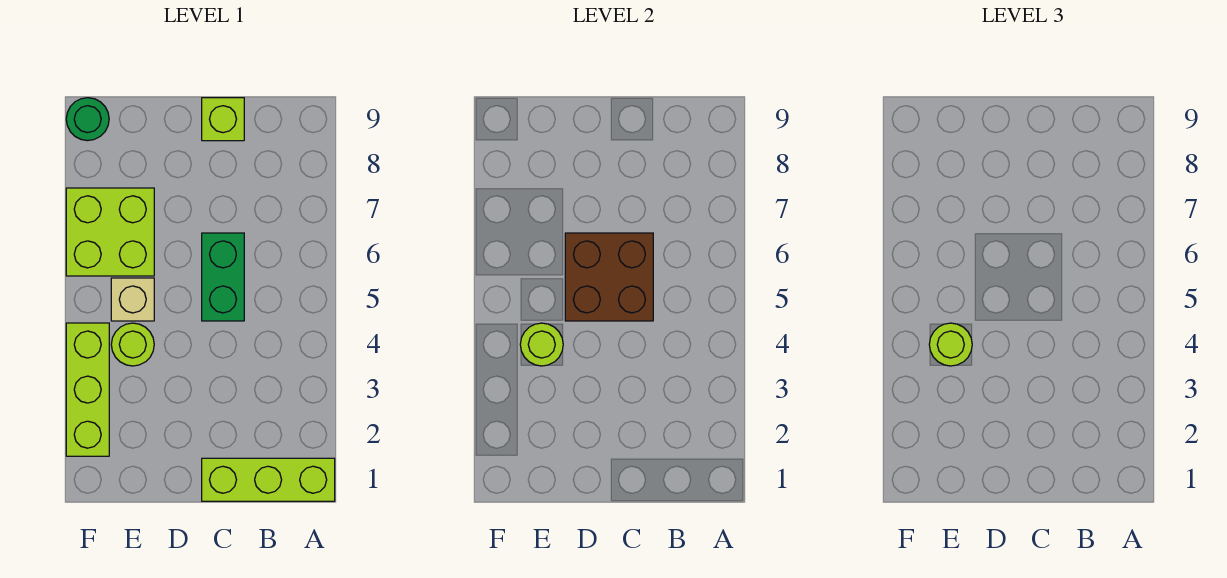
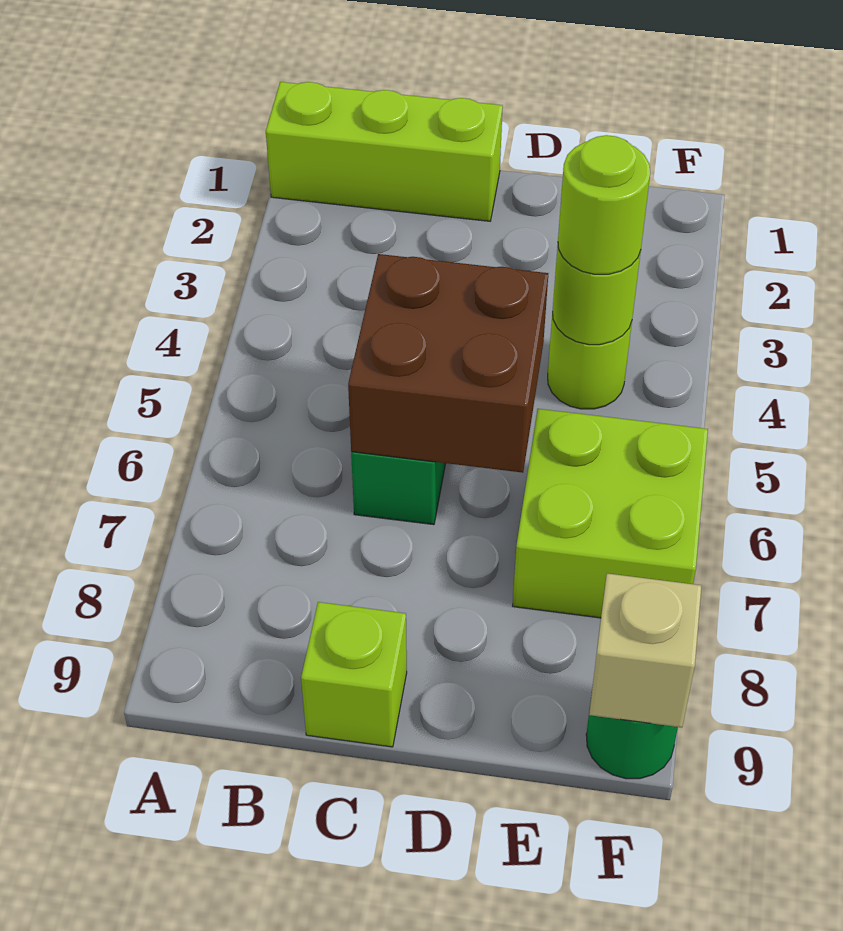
tan 1x1 brick [111,278,154,321] -> tan 1x1 brick moved to [589,573,702,727]
lime 1x3 brick [66,323,109,456] -> none

